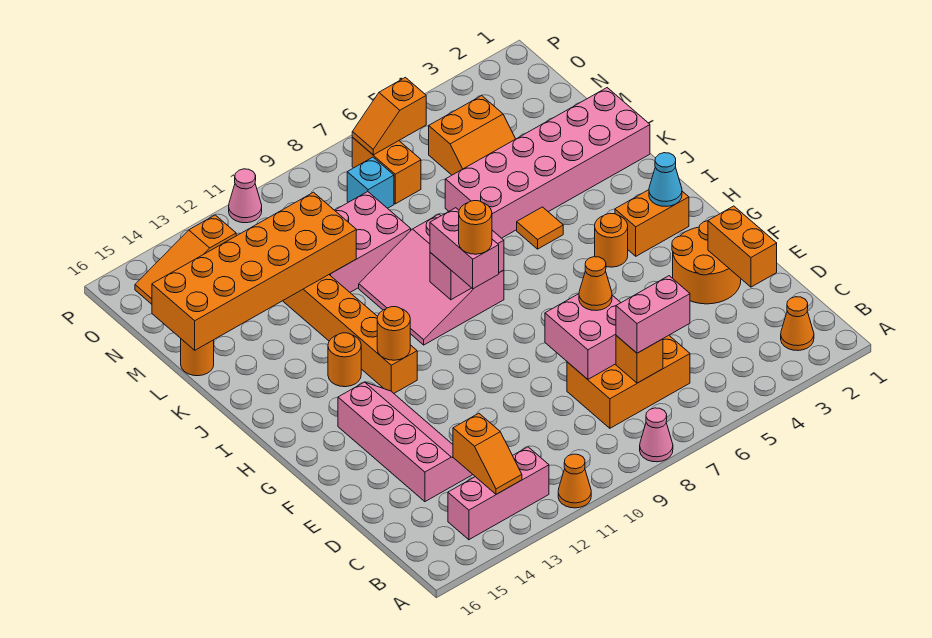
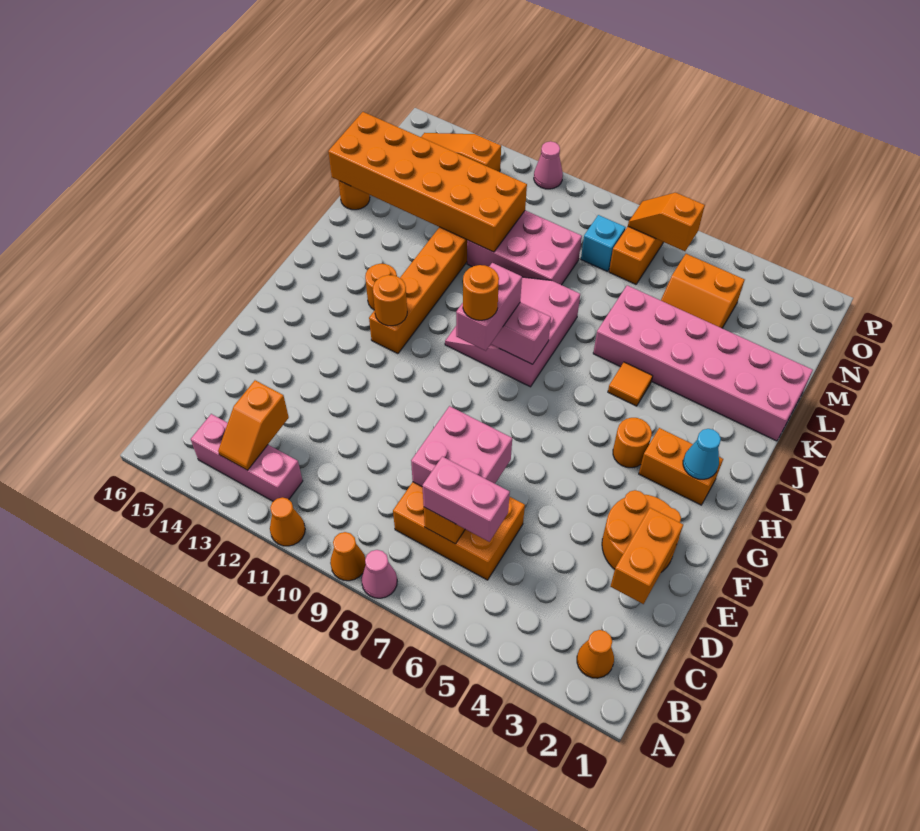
pink 2x4 slope [338,382,473,502] -> none
orange 1x1 cone [579,257,612,311] -> orange 1x1 cone moved to [330,532,366,581]

